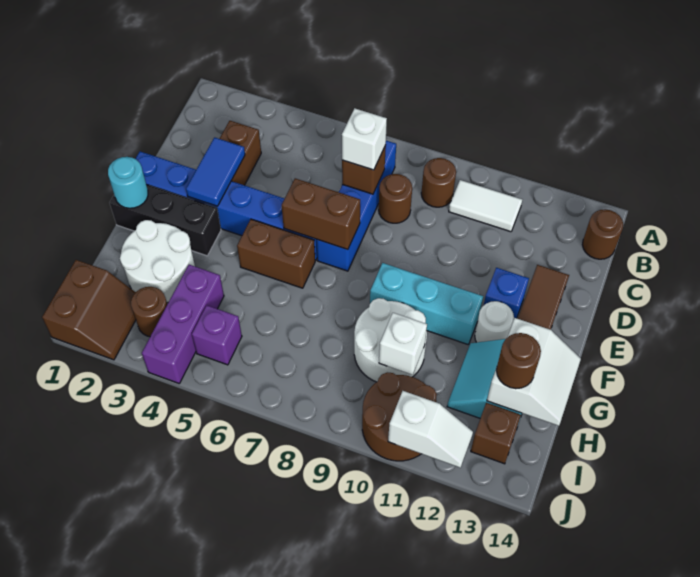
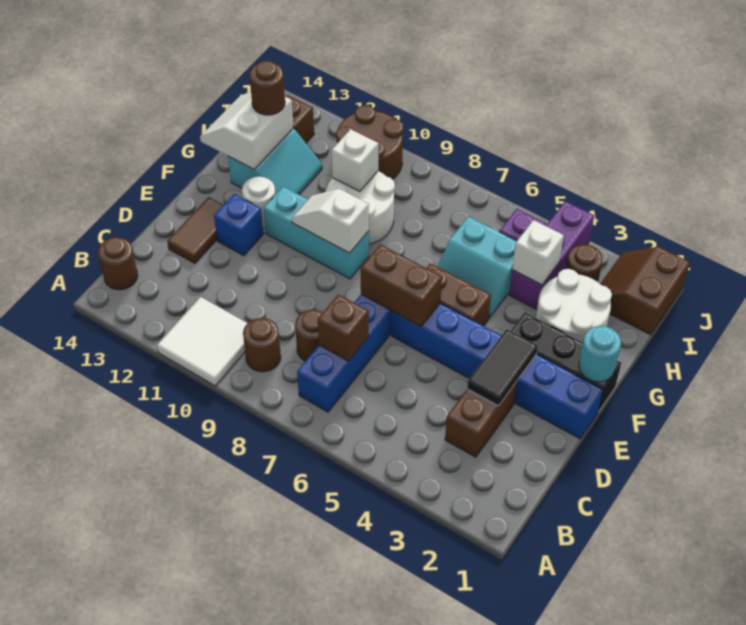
white 1x2 tile [449,180,522,232] -> white 2x2 tile [157,297,248,386]
white 1x1 brick [342,108,387,170] -> white 1x1 brick moved to [512,220,564,285]
blue 1x2 tile [186,137,245,206] -> black 1x2 tile [467,329,538,406]
none -> cyan 2x2 slope [438,216,517,318]
white 1x2 slope [388,391,473,468] -> white 1x2 slope moved to [292,189,369,253]

